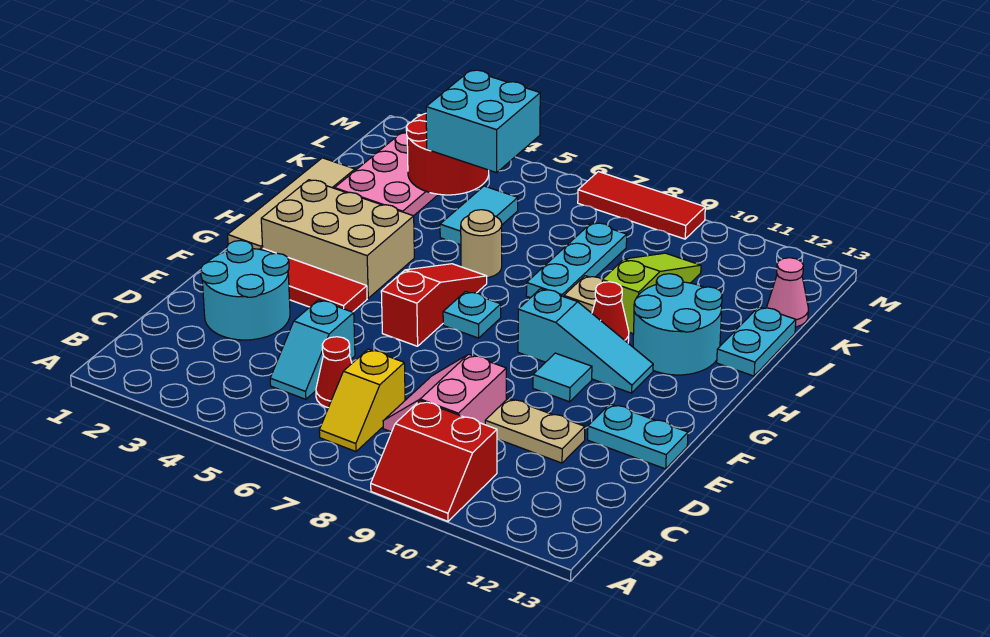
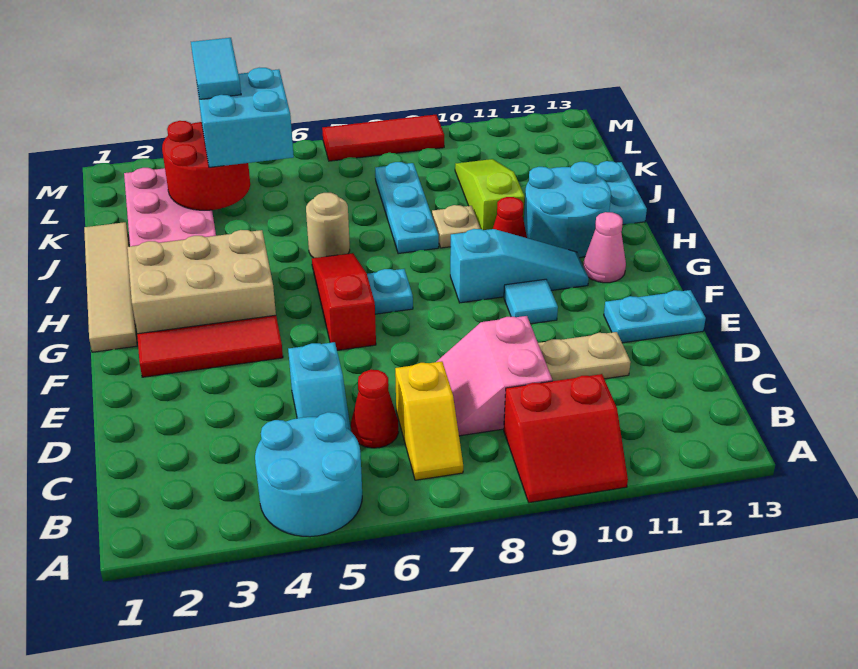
cyan 2x2 round brick [201,240,290,340] -> cyan 2x2 round brick moved to [255,412,362,537]
cyan 1x2 tile [440,186,518,245] -> cyan 1x2 tile moved to [191,38,241,99]
pink 1x1 cone [767,258,808,327] -> pink 1x1 cone moved to [583,212,626,283]

